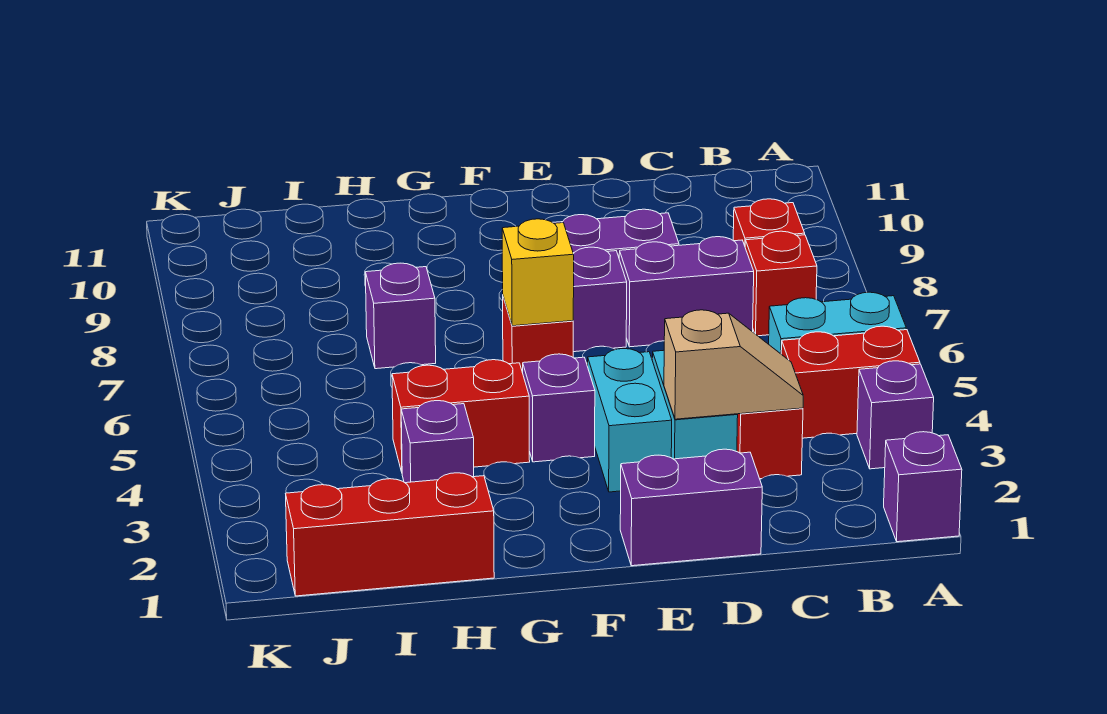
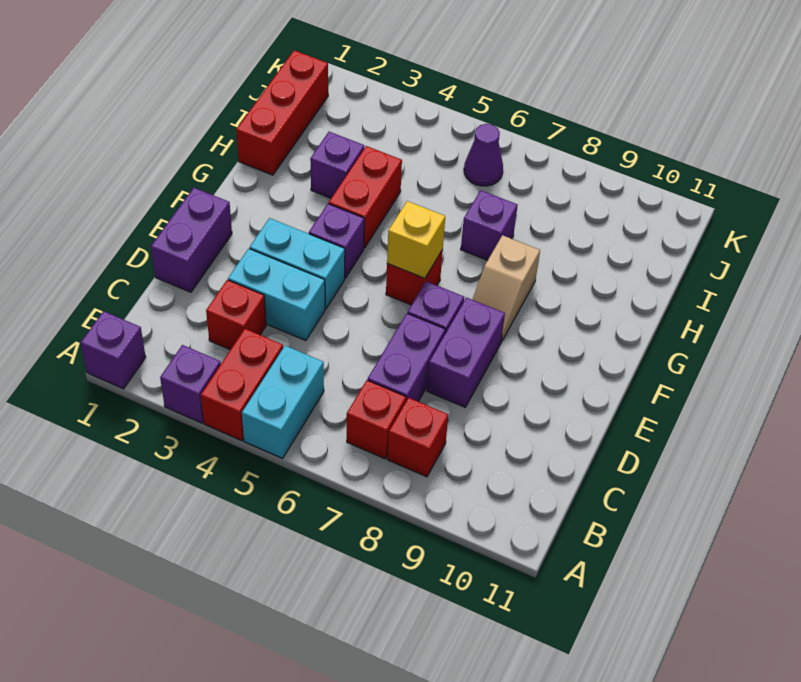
tan 1x2 slope [664,310,803,419] -> tan 1x2 slope moved to [472,235,540,342]
none -> purple 1x1 cone [464,124,503,186]

